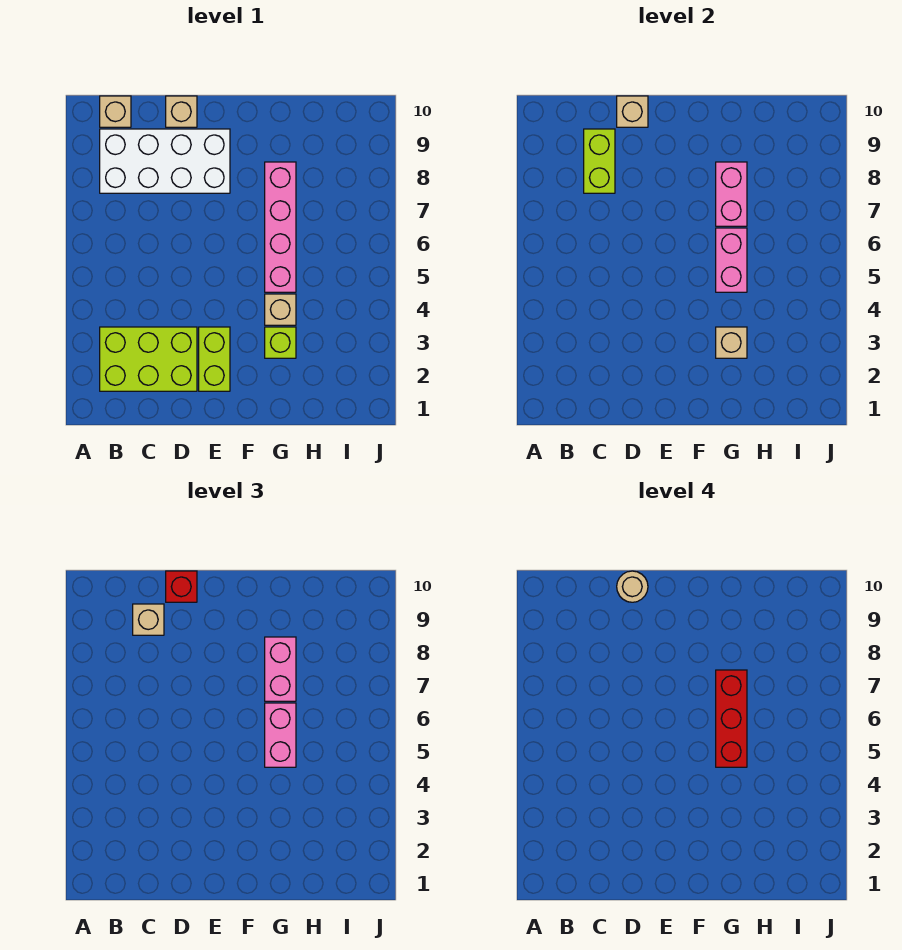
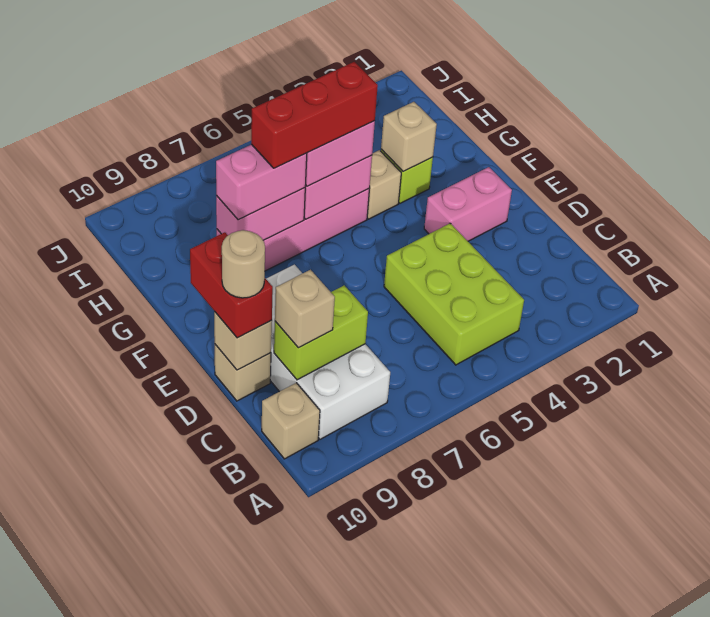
lime 2x3 brick [100,327,197,391] -> lime 2x3 brick moved to [384,223,524,365]
red 1x1 brick [166,571,197,602] -> red 1x2 brick [190,232,273,338]
lime 1x2 brick [199,327,230,391] -> pink 1x2 brick [424,167,512,241]

